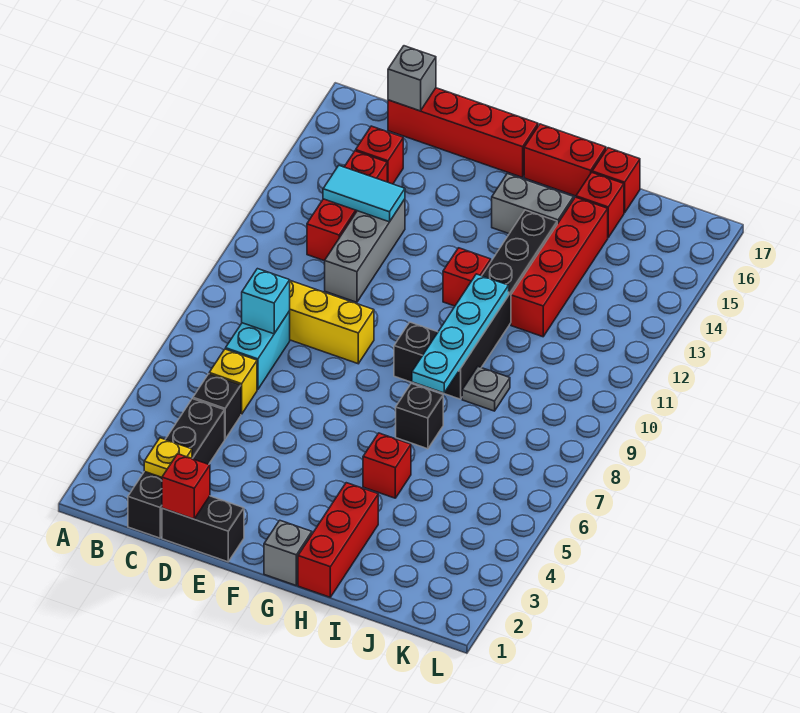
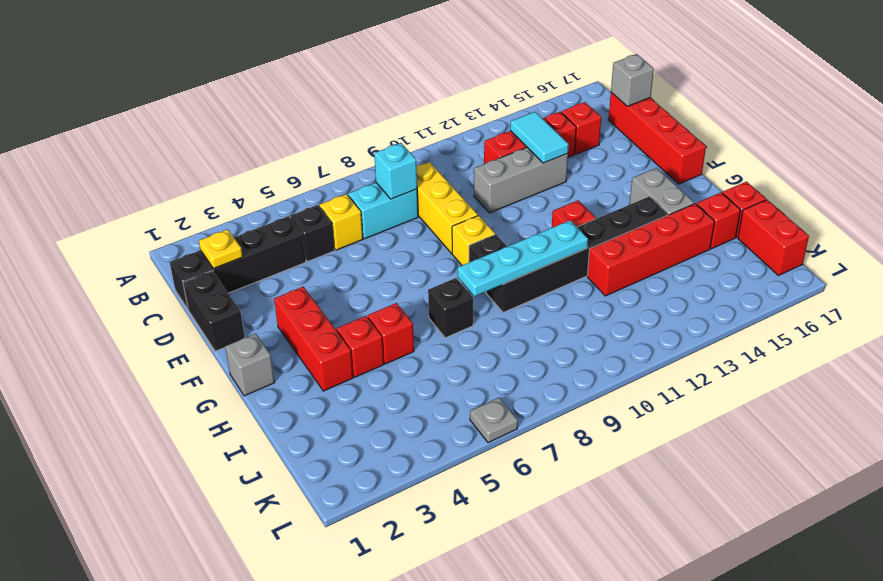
red 1x1 brick [162,454,210,519] -> red 1x1 brick moved to [337,316,384,377]
none -> yellow 1x1 brick [452,215,495,265]
red 1x2 brick [524,124,606,196] -> red 1x2 brick moved to [738,200,809,276]
red 1x3 brick [298,483,378,597] -> red 1x3 brick turned to [274,287,353,391]
grey 1x1 plate [462,367,510,411] -> grey 1x1 plate moved to [470,398,518,443]

